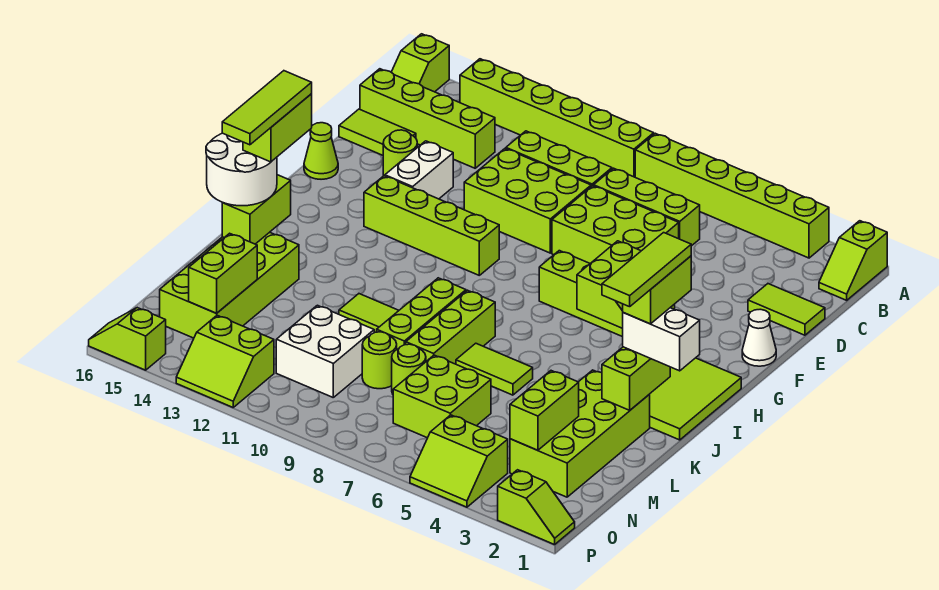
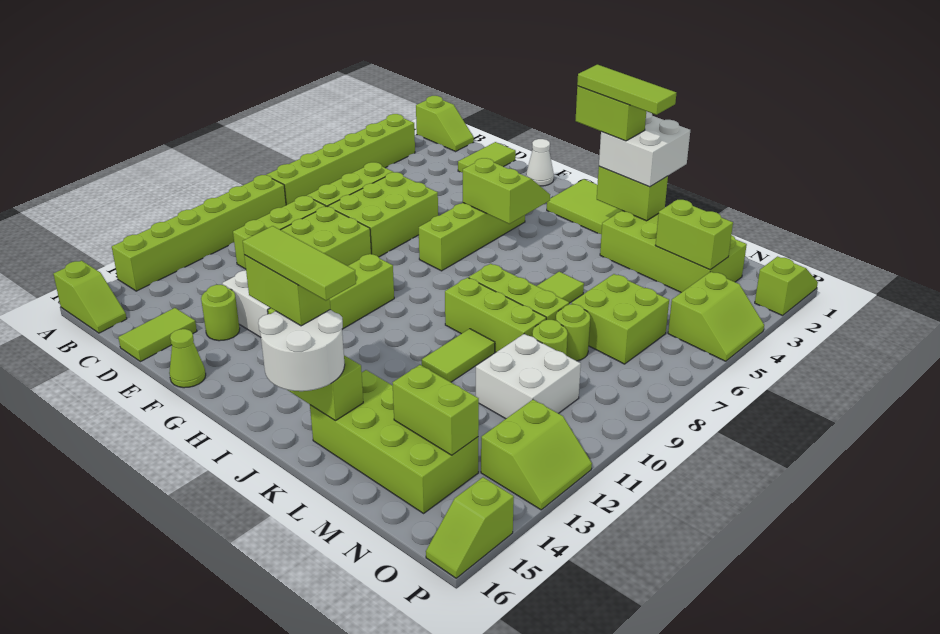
lime 1x4 brick [360,69,495,168] -> none
white 1x2 brick [623,308,700,371] -> white 2x2 brick [599,111,690,187]

